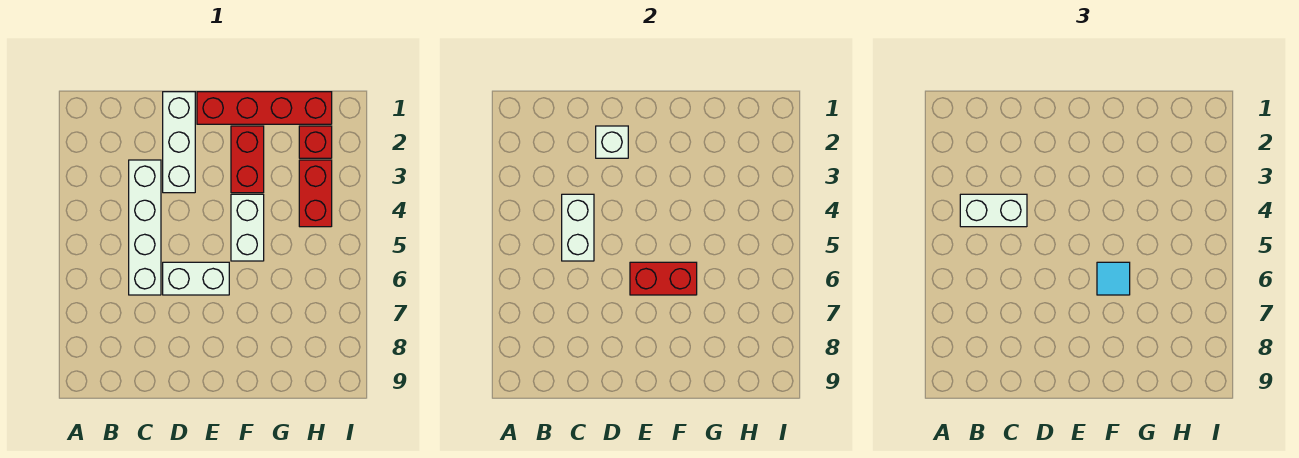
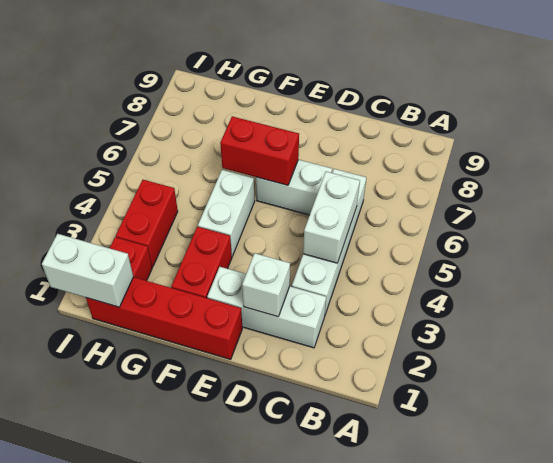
white 1x2 brick [960,194,1027,227] -> white 1x2 brick moved to [42,234,133,307]
white 1x3 brick [163,92,195,193] -> white 1x3 brick turned to [207,267,326,348]
cyan 1x1 tile [1097,262,1130,295] -> none

